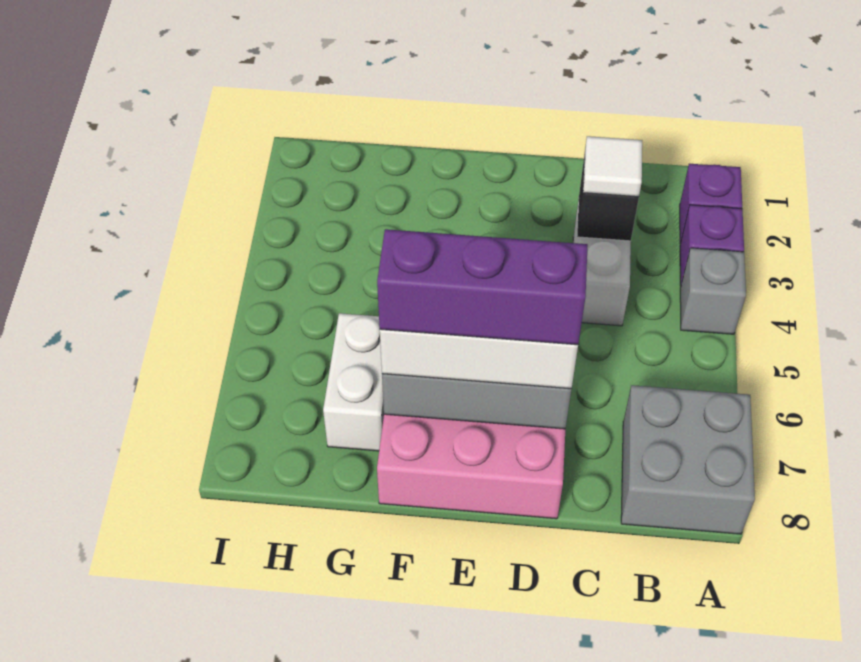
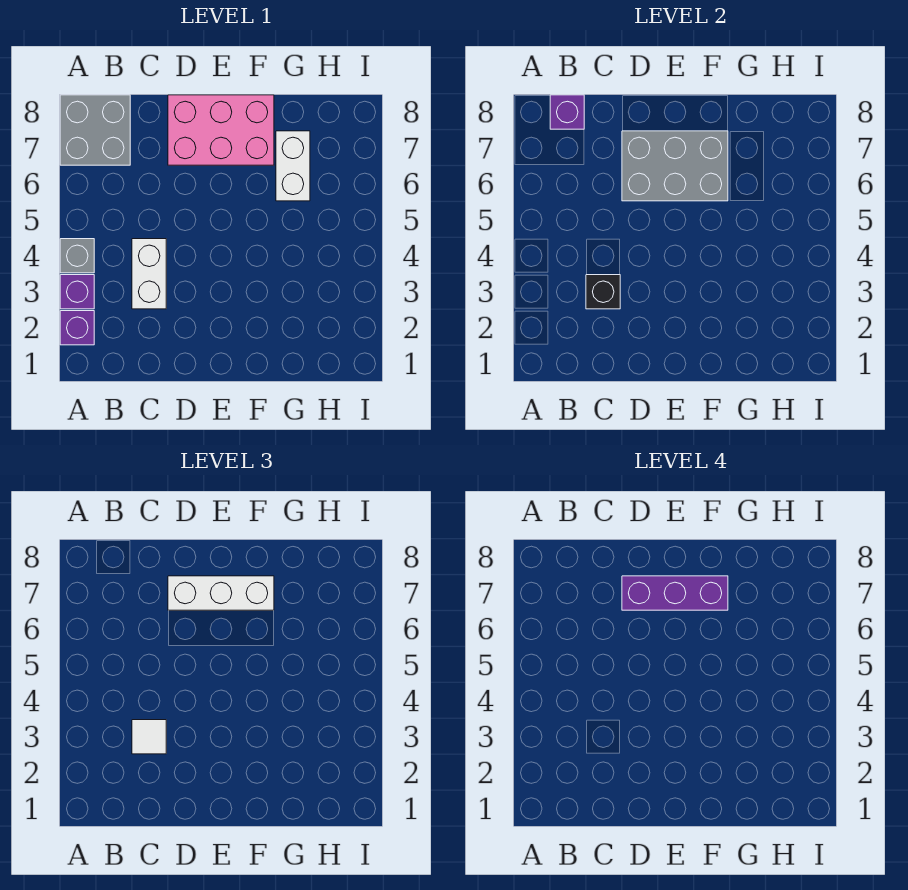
none -> purple 1x1 brick [550,95,584,129]

